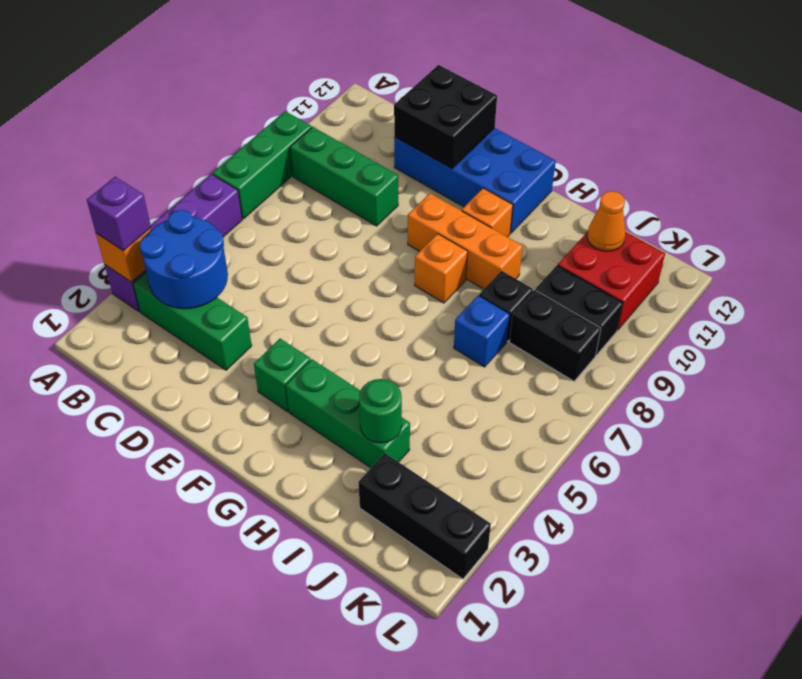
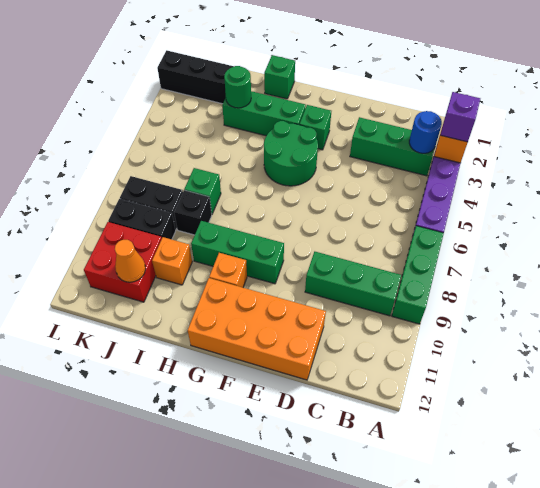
blue 2x2 round brick [140,210,228,309] -> blue 1x1 round brick [409,111,442,153]
blue 2x4 brick [394,128,556,233] -> orange 2x4 brick [188,278,326,380]
black 2x2 brick [394,65,497,169] -> none
none -> green 2x2 round brick [264,121,318,186]
orange 1x3 brick [408,193,523,289] -> green 1x3 brick [191,221,284,284]
orange 1x1 brick [415,234,468,303] -> orange 1x1 brick moved to [152,237,192,285]
none -> green 1x1 brick [264,55,295,99]
blue 1x1 brick [454,295,510,367] -> green 1x1 brick [184,168,221,214]

